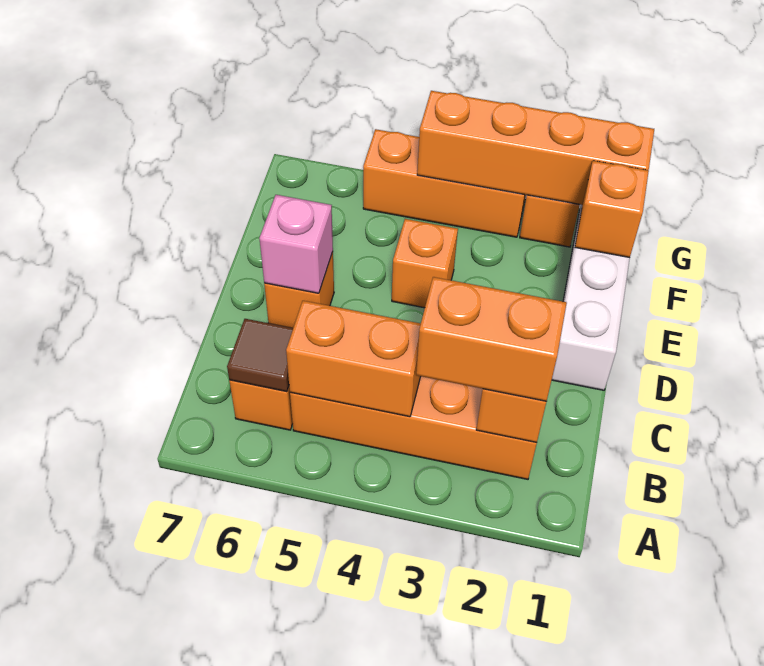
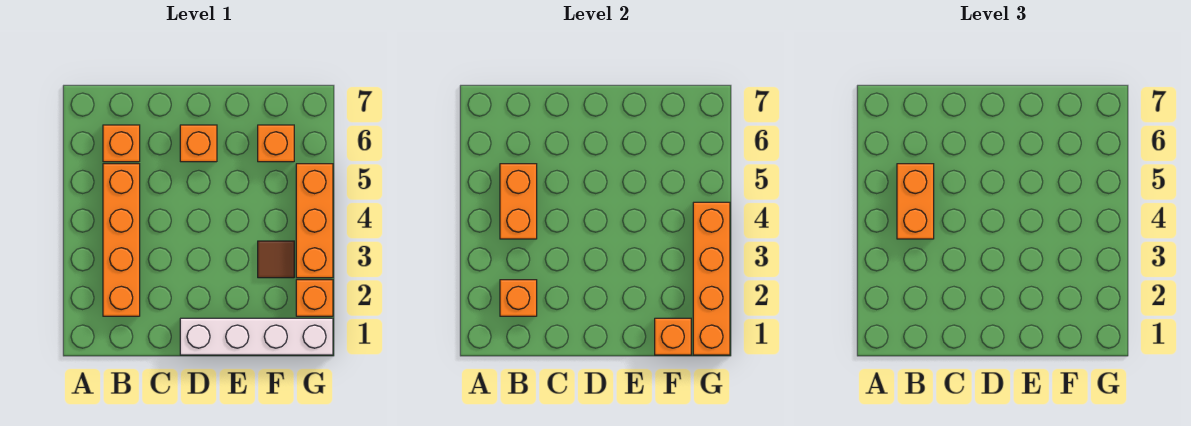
orange 1x2 brick [416,277,567,401] -> orange 1x2 brick moved to [897,164,934,239]
brown 1x1 tile [227,319,293,392] -> brown 1x1 tile moved to [258,241,294,278]
pink 1x1 brick [259,195,333,293] -> none
orange 1x1 brick [392,219,458,308] -> orange 1x1 brick moved to [258,125,294,162]

